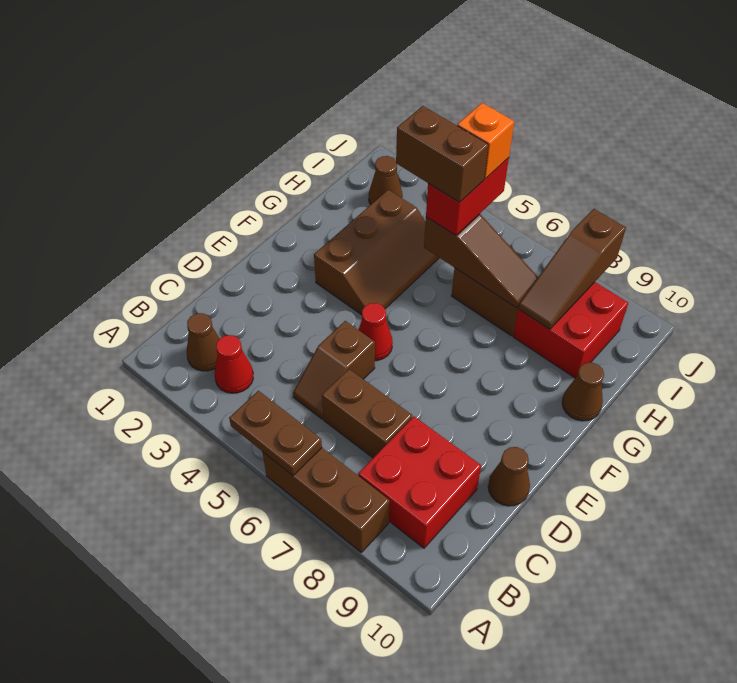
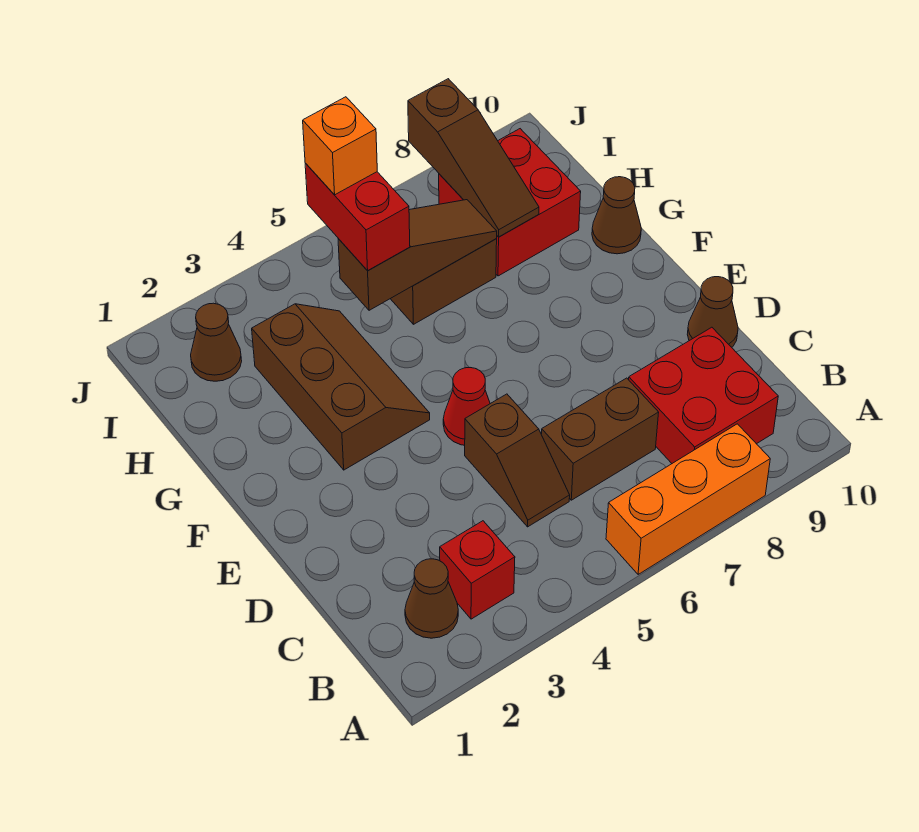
brown 1x2 plate [229,391,322,476] -> none
brown 1x3 brick [263,448,390,552] -> orange 1x3 brick [606,424,770,575]
red 1x1 cone [215,335,253,393] -> red 1x1 brick [440,521,515,619]
brown 1x2 brick [396,106,488,203] -> none

